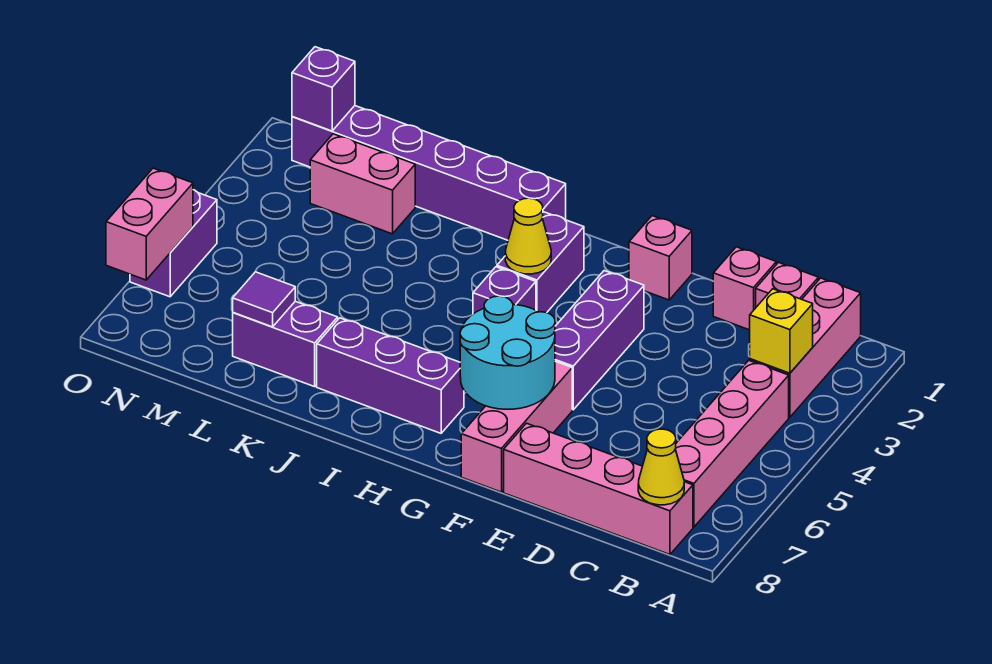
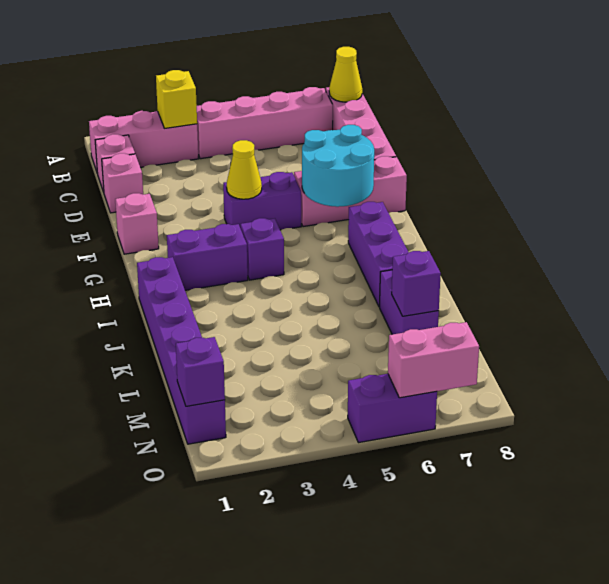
purple 1x3 brick [555,271,644,410] -> purple 1x2 brick [223,172,301,230]
yellow 1x1 cone [505,198,551,274] -> yellow 1x1 cone moved to [227,140,262,199]
pink 1x2 brick [310,134,415,234] -> none
purple 1x1 tile [233,272,295,327] -> purple 1x1 brick [392,251,441,316]

